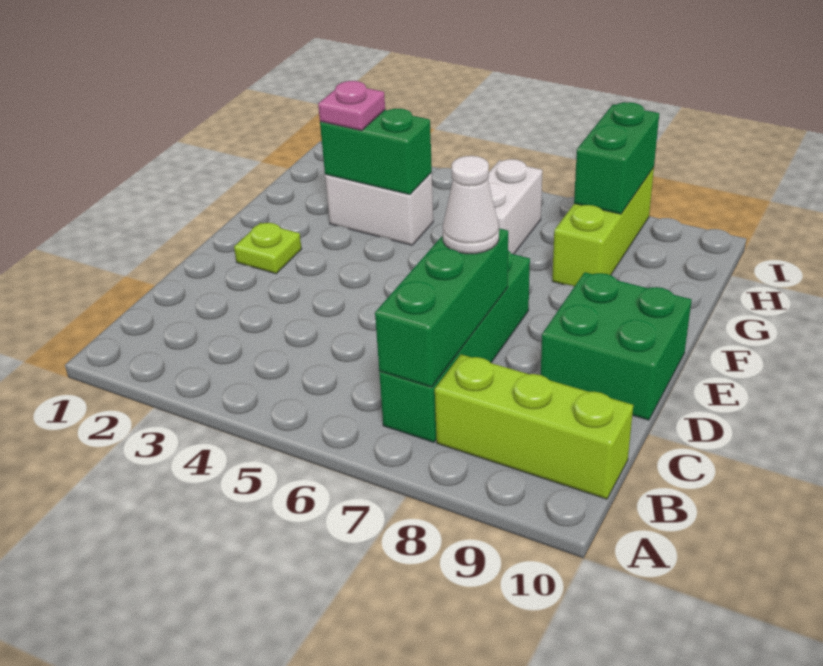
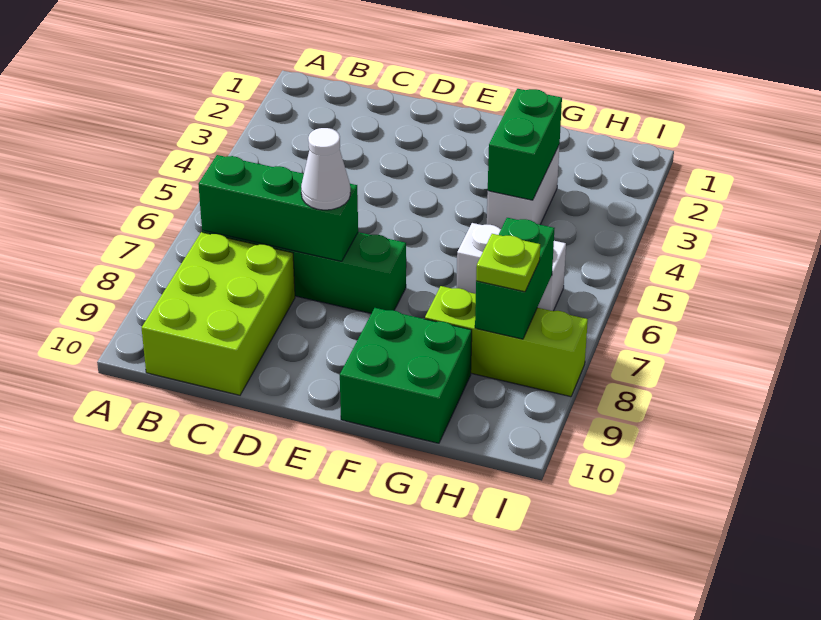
lime 1x3 brick [435,354,633,499] -> lime 2x3 brick [142,232,295,395]
green 2x2 brick [541,272,692,420] -> green 2x2 brick moved to [340,308,472,443]
lime 1x1 plate [234,223,301,274] -> lime 1x1 plate moved to [476,234,540,292]
pink 1x1 plate [318,81,385,131] -> none
green 1x2 brick [574,102,659,214] -> green 1x2 brick turned to [475,218,554,339]

